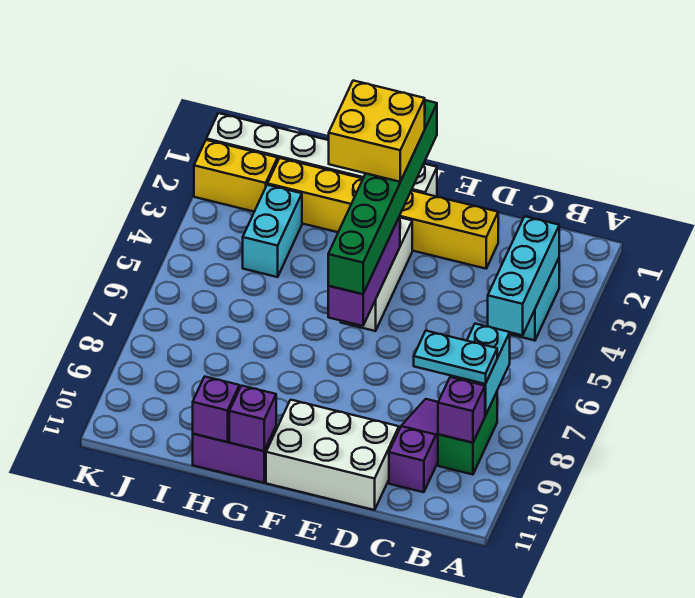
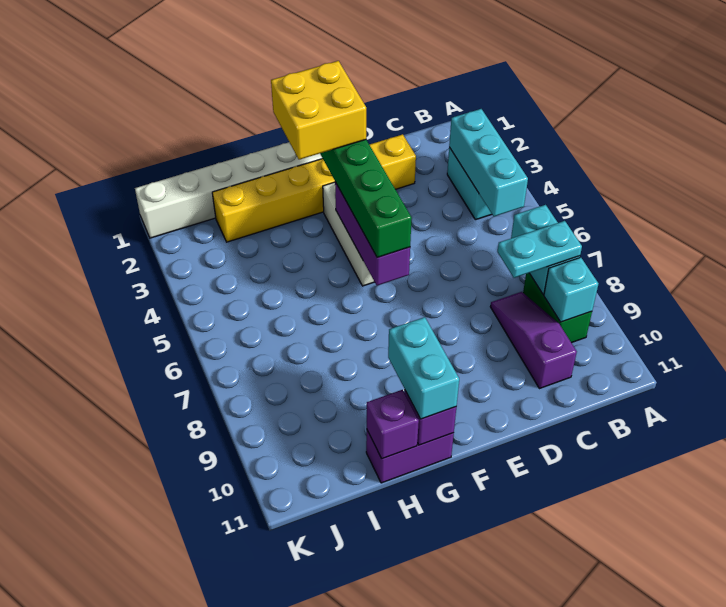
purple 1x1 brick [438,377,485,443] -> cyan 1x1 brick [544,257,598,322]
white 2x3 brick [266,400,399,510] -> none
cyan 1x2 brick [243,185,302,277] -> cyan 1x2 brick moved to [388,317,459,419]
yellow 1x2 brick [194,140,278,212] -> none

